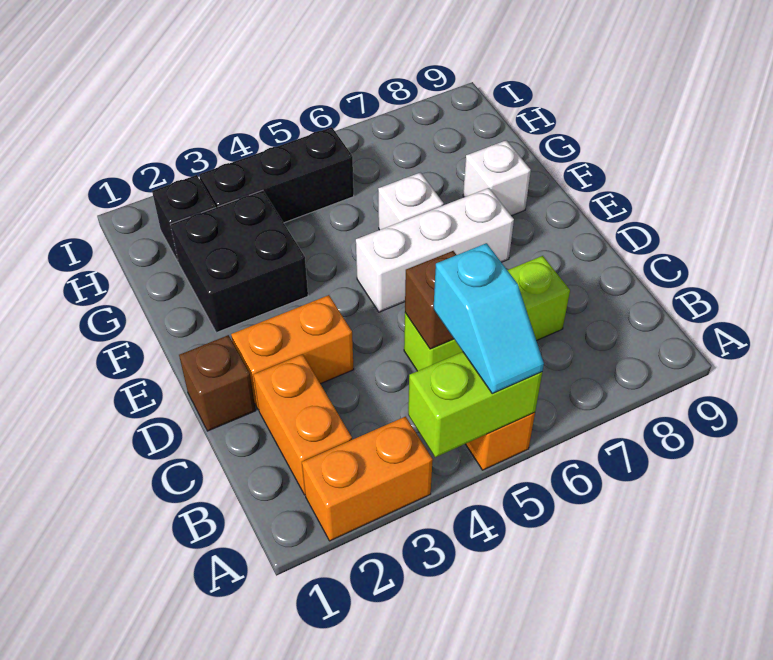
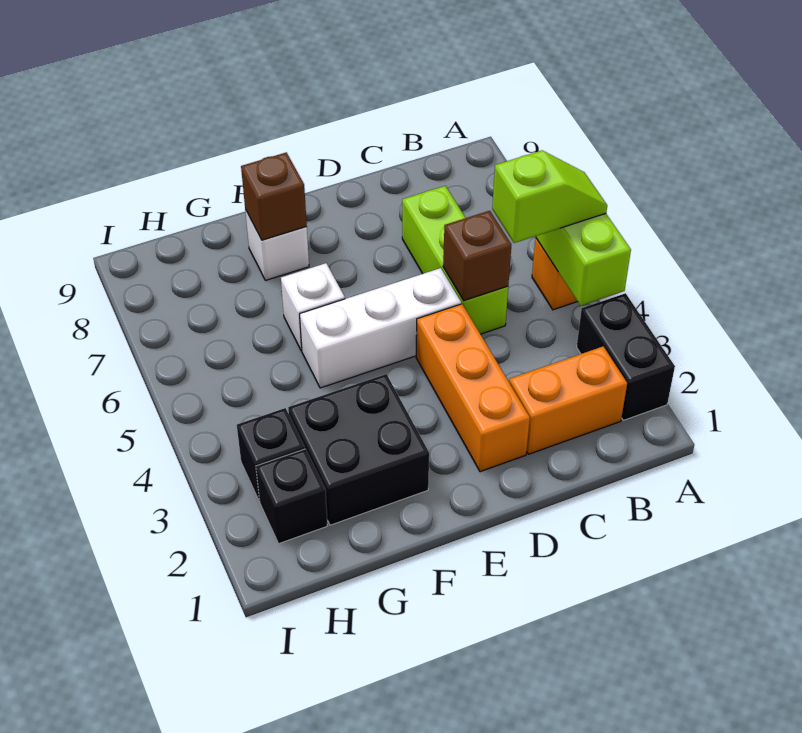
orange 1x2 brick [302,417,433,541] -> black 1x2 brick [577,293,675,420]
cyan 1x2 slope [433,243,544,393] -> lime 1x2 slope [492,150,607,243]
brown 1x1 brick [179,335,256,431] -> brown 1x1 brick moved to [241,152,307,240]
orange 1x2 brick [231,295,354,410] -> orange 1x3 brick [416,304,530,472]
white 1x3 brick [356,188,514,312] -> white 1x3 brick turned to [300,268,461,388]
black 1x3 brick [199,127,354,223] -> black 1x1 brick [237,408,305,501]

